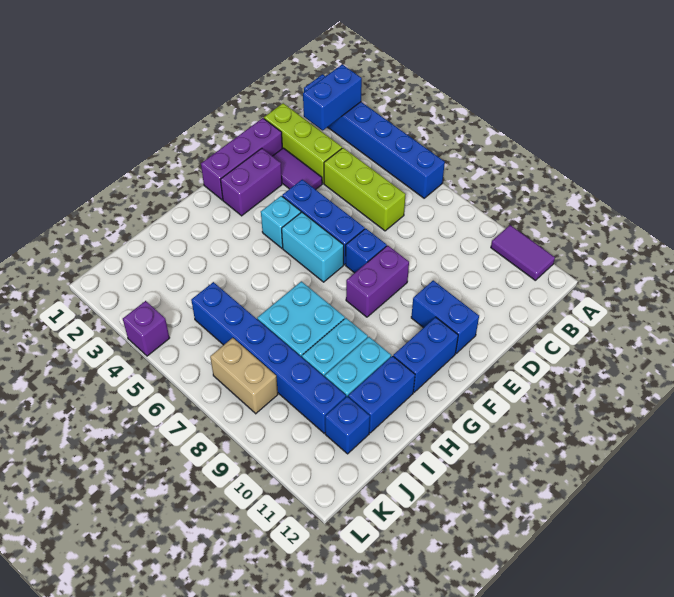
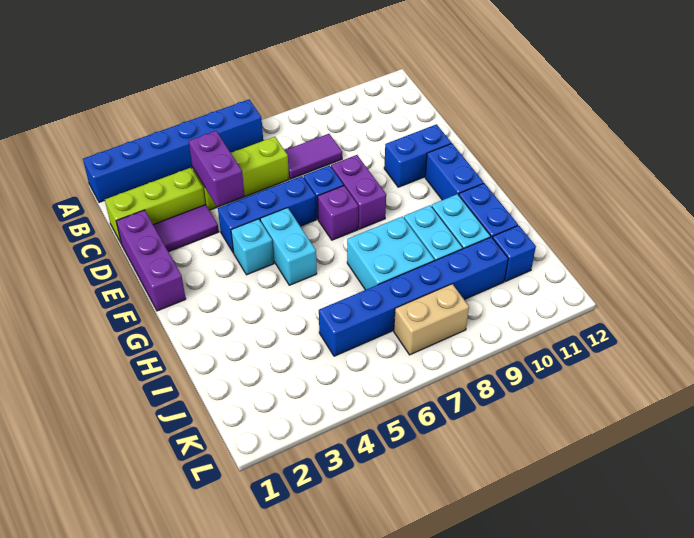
blue 1x2 brick [303,64,362,130] -> none
purple 1x2 tile [491,225,555,280] -> purple 1x2 tile moved to [285,134,342,179]
purple 1x2 brick [220,148,282,216] -> purple 1x2 brick moved to [189,131,245,207]
cyan 1x2 brick [282,212,344,282] -> cyan 1x2 brick turned to [260,208,317,285]
purple 1x1 brick [123,301,169,356] -> purple 1x1 brick moved to [318,186,358,240]

